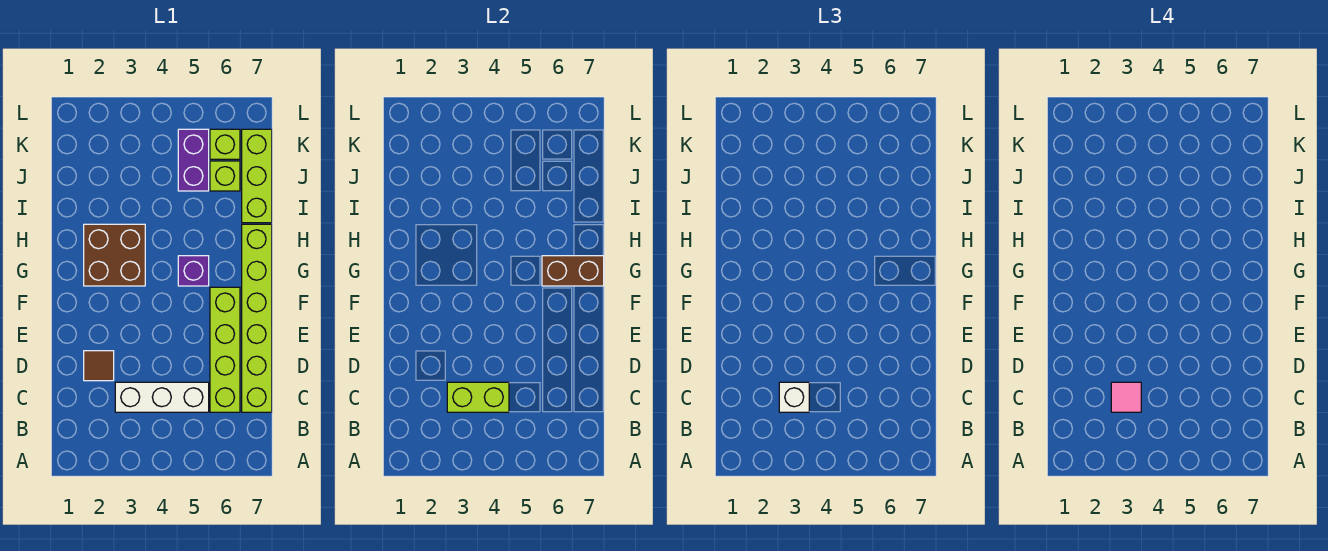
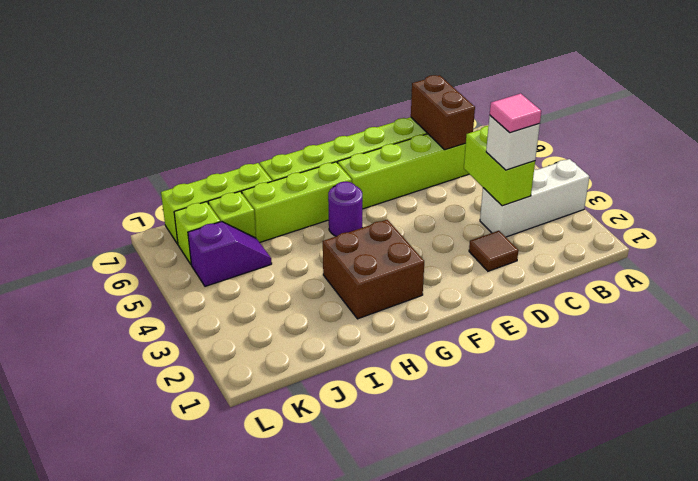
white 1x3 brick [115,382,209,412] -> white 1x3 brick turned to [480,159,589,237]
purple 1x1 brick [178,256,209,286] -> purple 1x1 round brick [328,181,362,236]
none -> lime 1x3 brick [242,162,352,242]
brown 1x2 brick [542,256,604,286] -> brown 1x2 brick moved to [411,75,475,150]
purple 1x2 brick [178,129,209,191] -> purple 1x2 slope [188,221,272,286]

